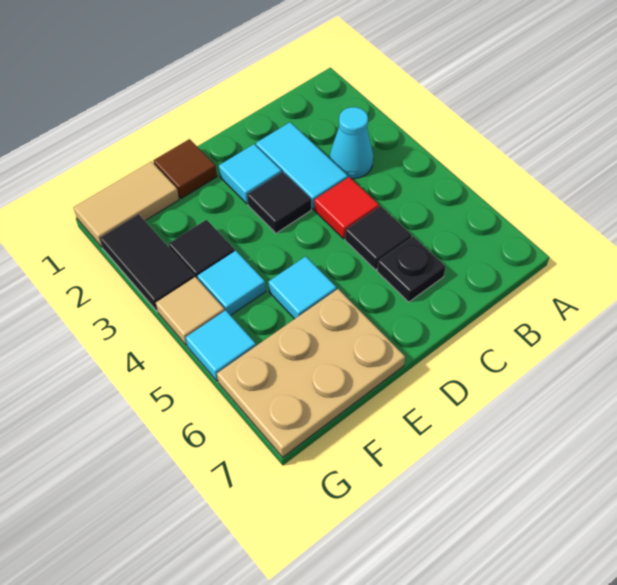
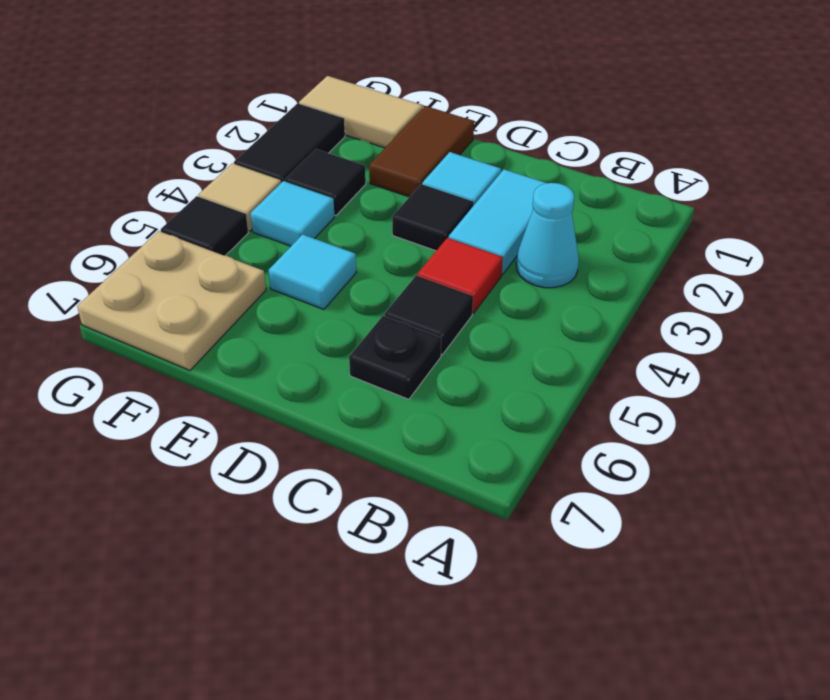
brown 1x1 tile [153,139,217,199] -> brown 1x2 tile [369,106,474,197]
tan 2x3 plate [217,289,405,457] -> tan 2x2 plate [77,231,266,370]
cyan 1x1 tile [186,310,256,381] -> black 1x1 tile [161,196,248,256]

